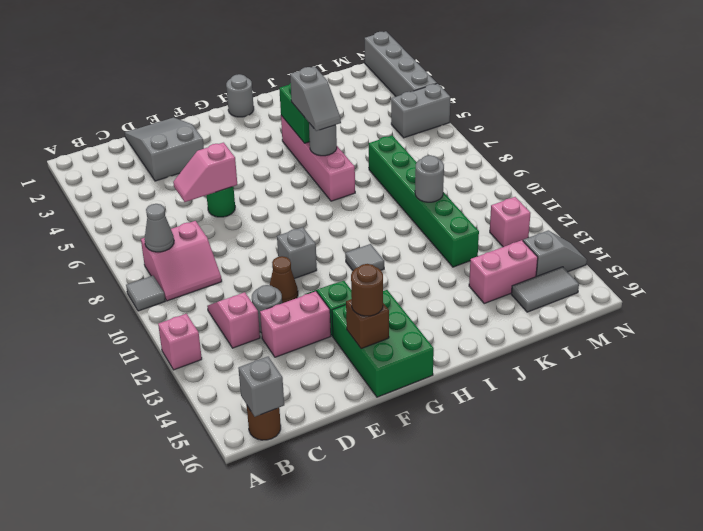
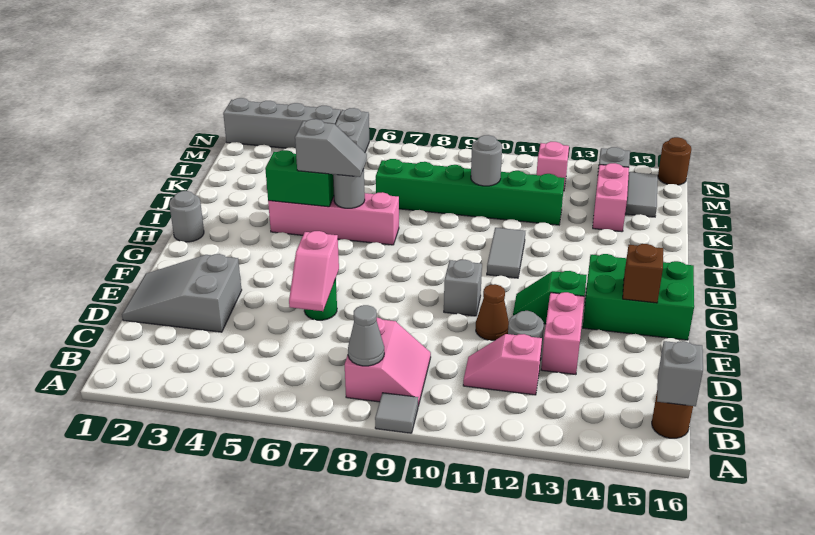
pink 1x1 brick [158,314,202,370] -> none
brown 1x1 round brick [351,264,383,316] -> brown 1x1 round brick moved to [658,137,691,185]
grey 1x1 tile [345,244,384,270] -> grey 1x2 tile [487,228,525,278]

